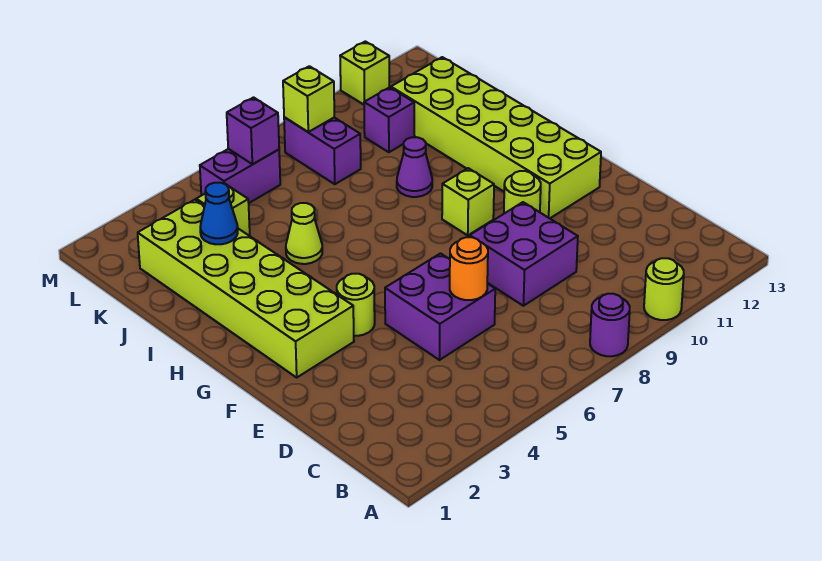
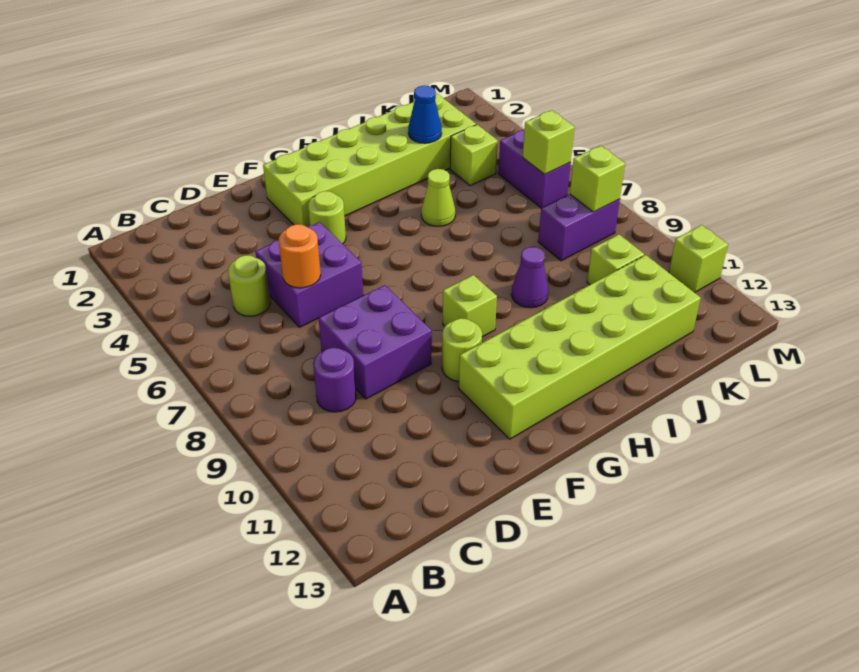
purple 1x1 round brick [590,294,630,356] -> purple 1x1 round brick moved to [313,348,356,412]
lime 1x1 round brick [644,258,684,320] -> lime 1x1 round brick moved to [228,255,270,316]
purple 1x1 brick [364,87,414,152] -> lime 1x1 brick [587,234,644,285]
purple 1x1 brick [227,97,279,164] -> lime 1x1 brick [523,110,575,174]

